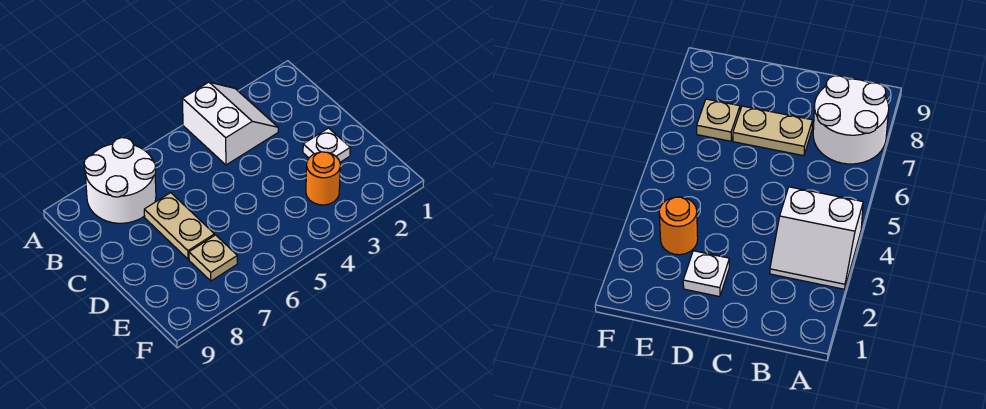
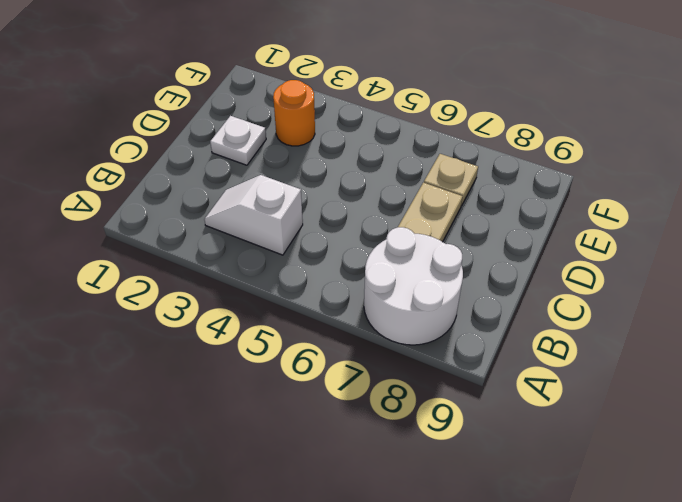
white 2x2 slope [182,82,278,165] -> white 1x2 slope [204,175,303,255]

